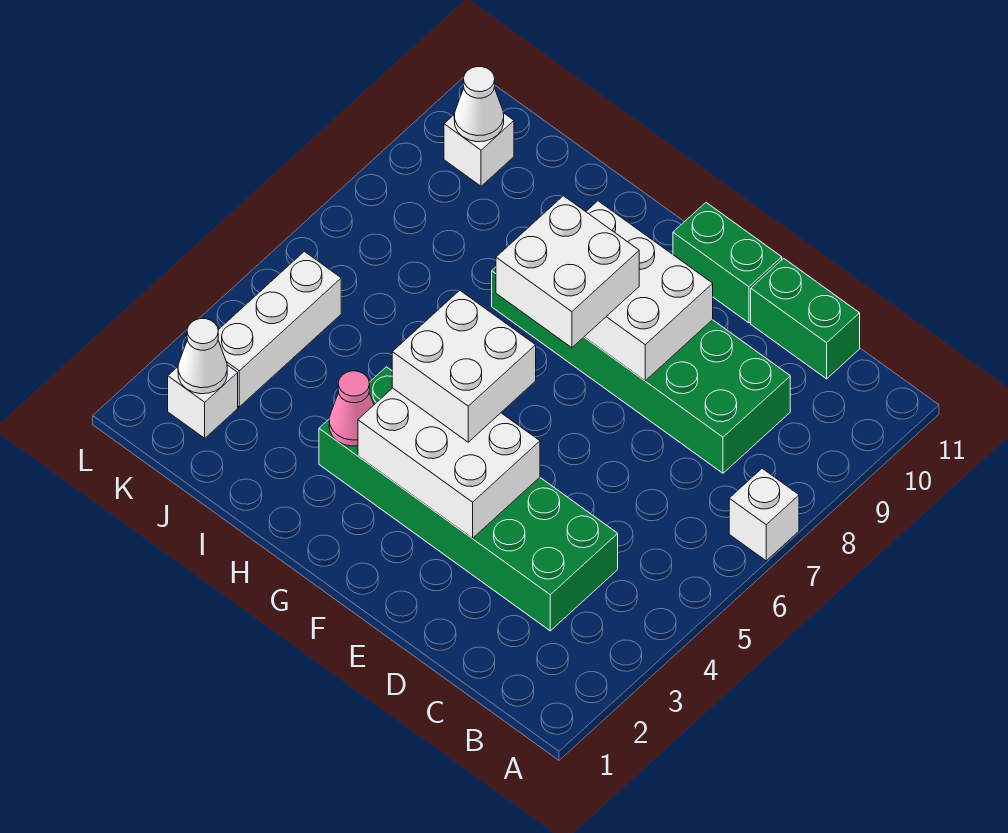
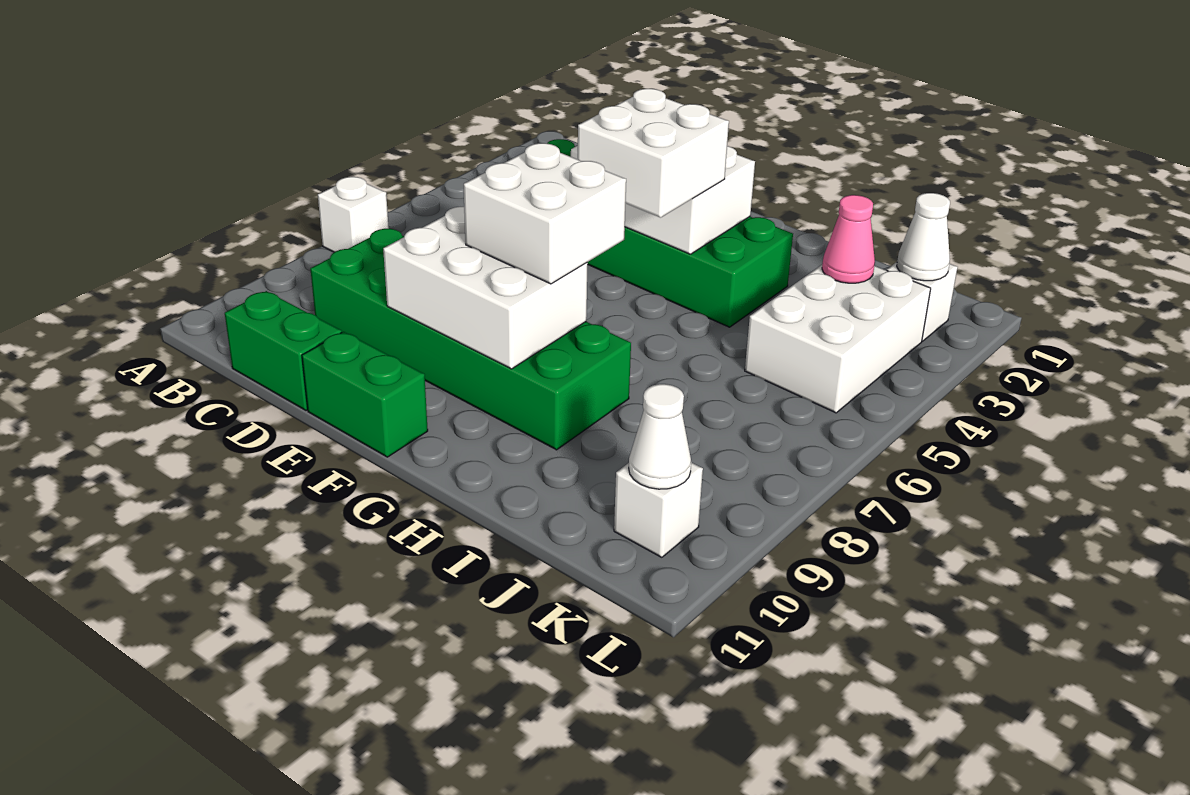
pink 1x1 cone [329,371,374,446] -> pink 1x1 cone moved to [822,195,875,283]
white 1x3 brick [218,251,341,407] -> white 2x3 brick [745,265,931,413]

